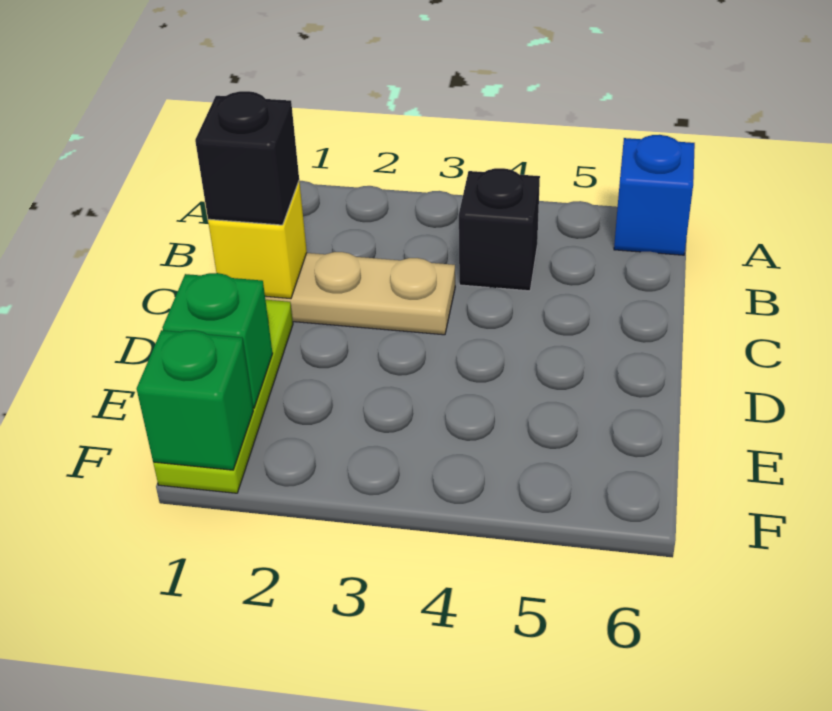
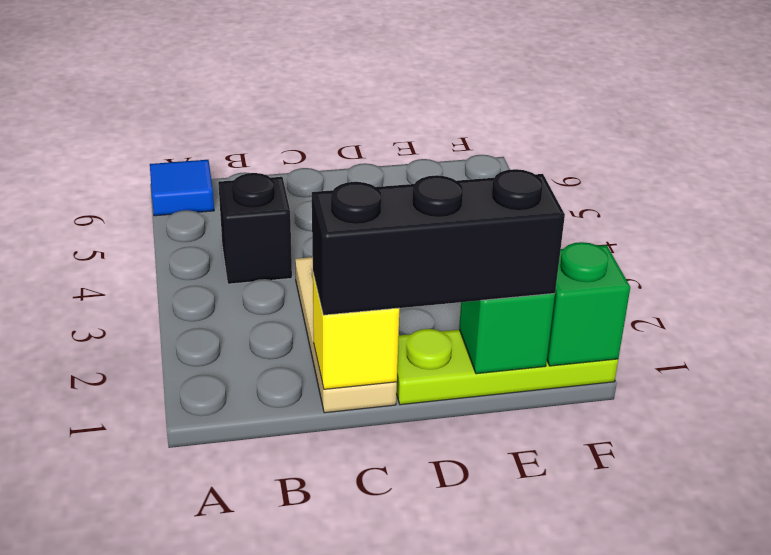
blue 1x1 brick [614,135,695,255] -> blue 1x1 tile [150,160,214,216]
black 1x1 brick [195,91,299,225] -> black 1x3 brick [312,169,565,315]

